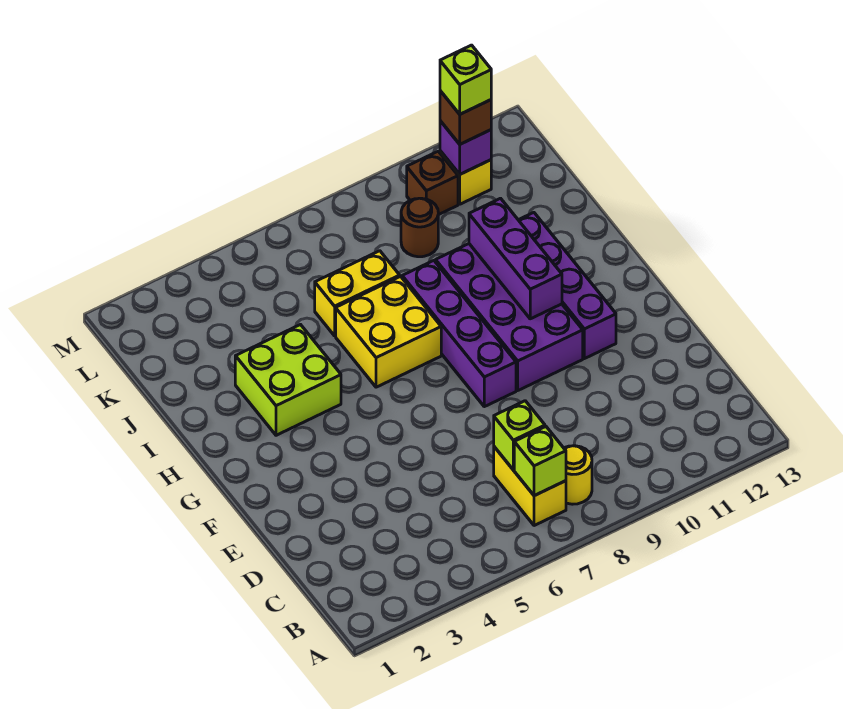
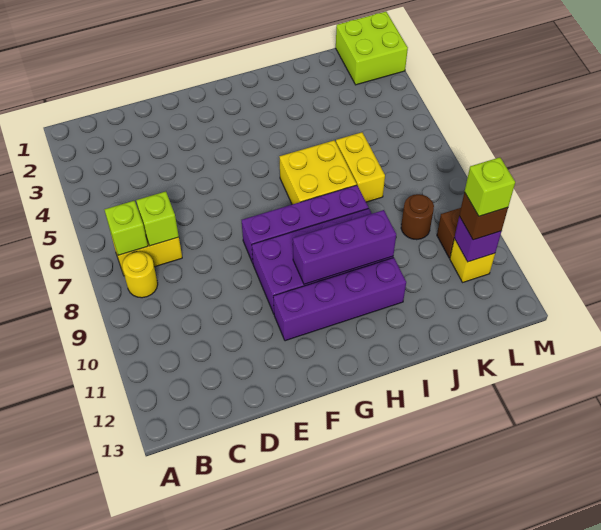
lime 2x2 brick [235,325,341,435] -> lime 2x2 brick moved to [336,12,408,85]

